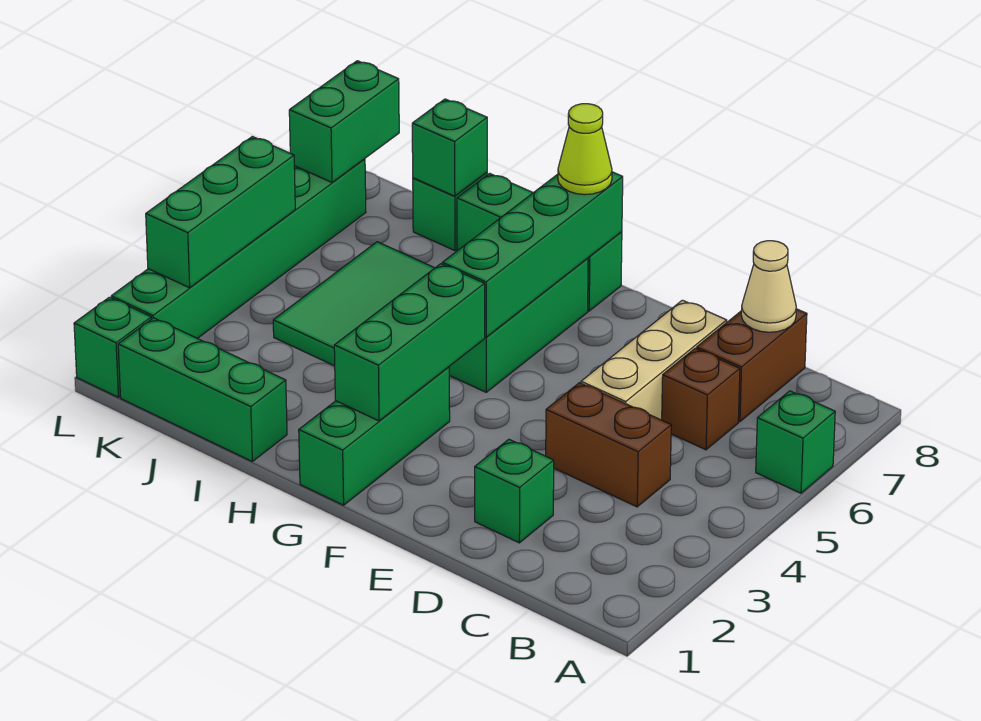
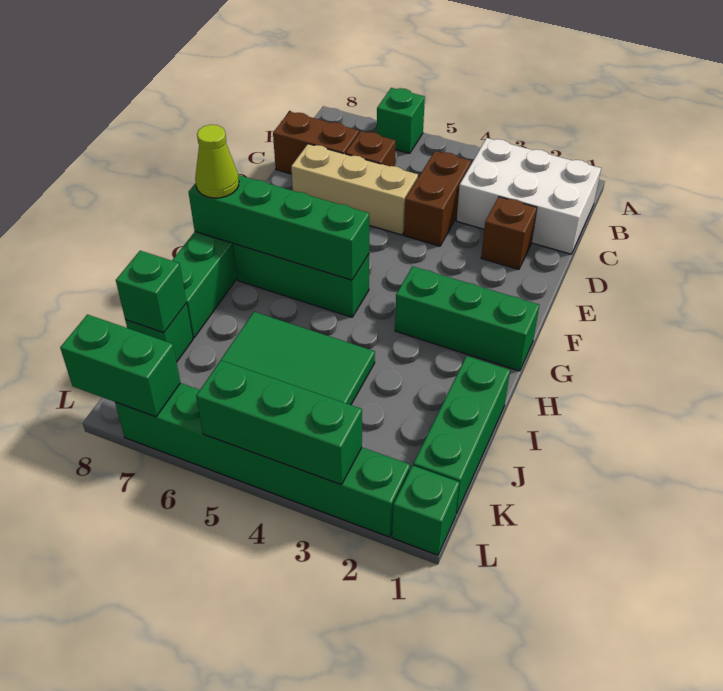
none -> white 2x3 brick [456,138,601,254]
tan 1x1 cone [741,241,796,332] -> none
green 1x1 brick [475,439,554,543] -> brown 1x1 brick [481,197,537,269]
green 1x3 brick [334,264,485,421] -> none

